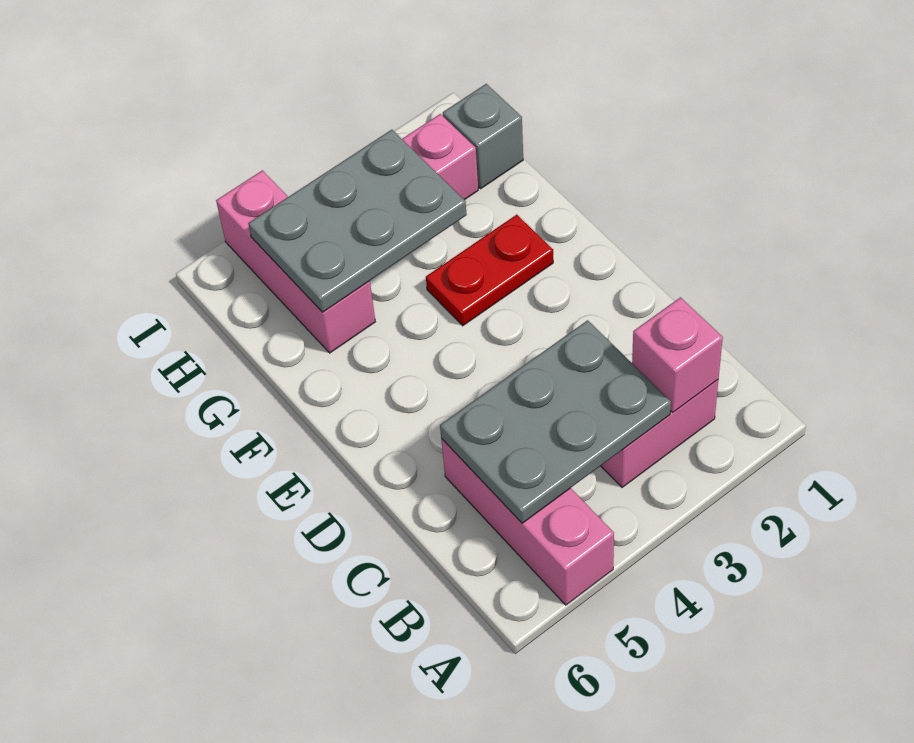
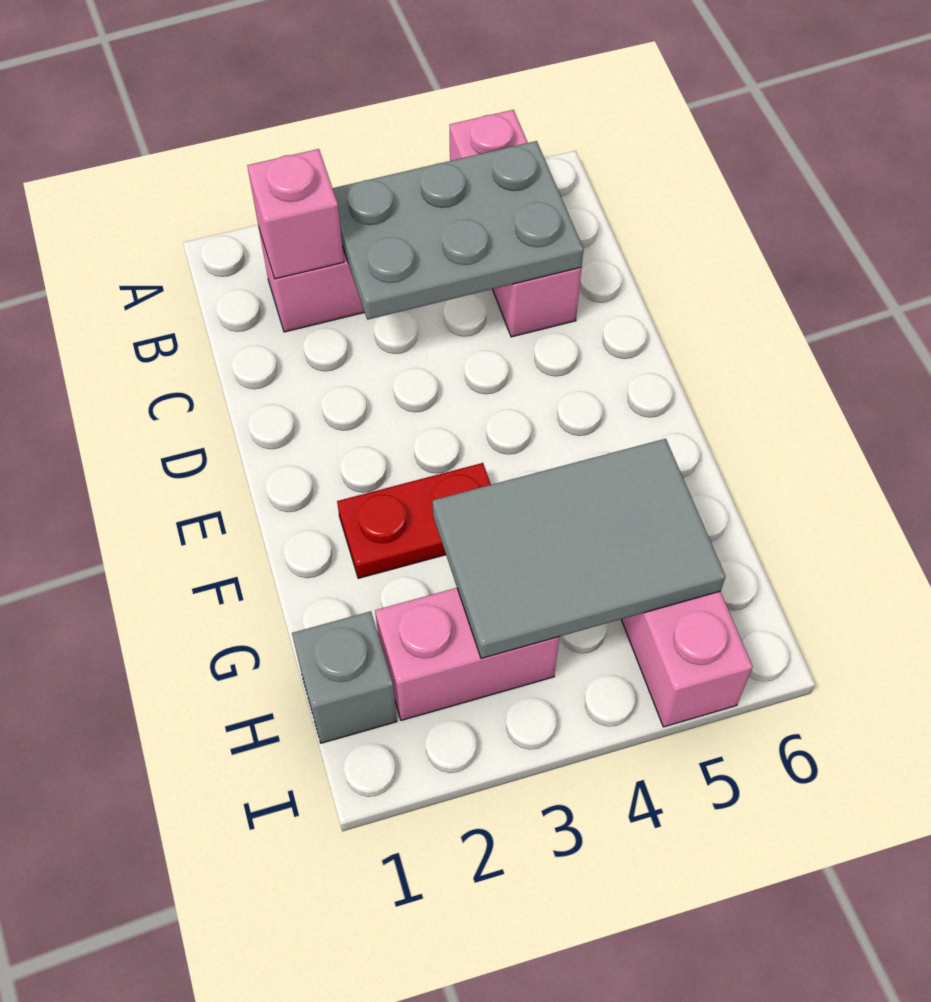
grey 2x3 plate [248,130,467,312] -> grey 2x3 tile [433,439,726,658]

